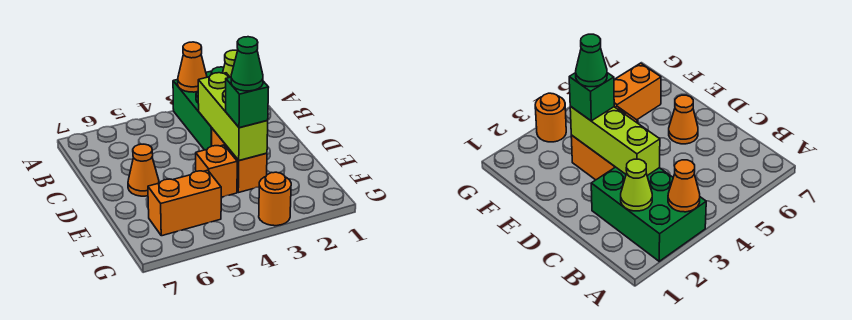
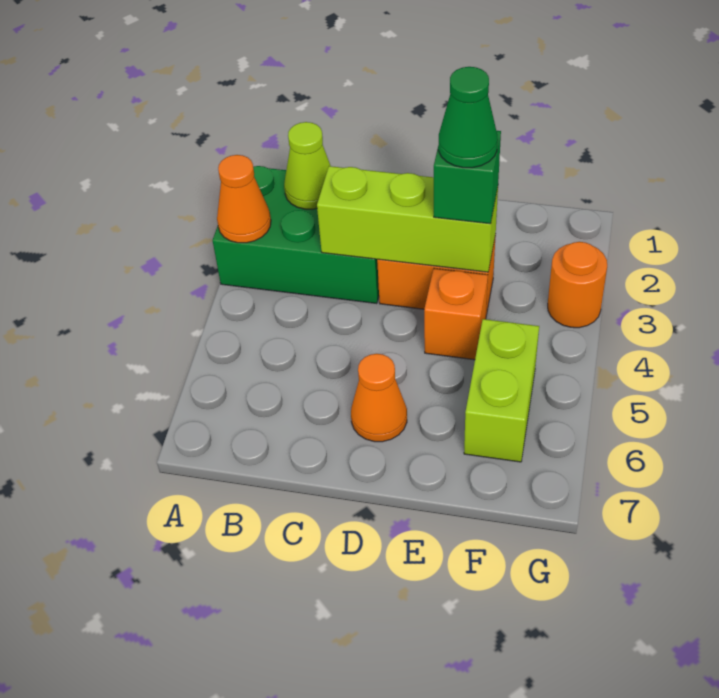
orange 1x2 brick [148,170,221,236] -> lime 1x2 brick [464,319,539,462]

